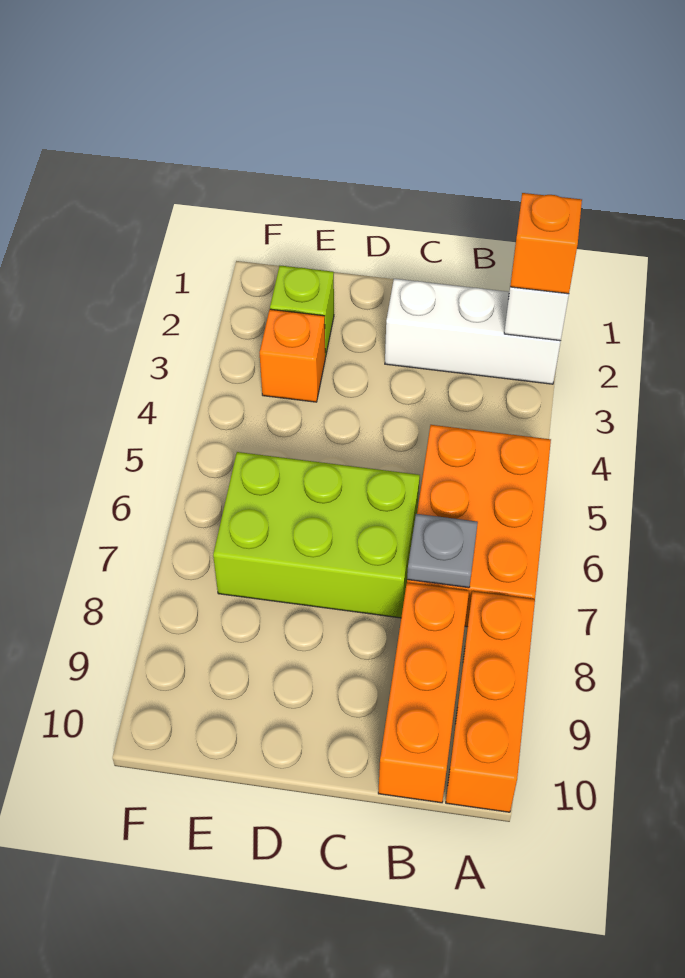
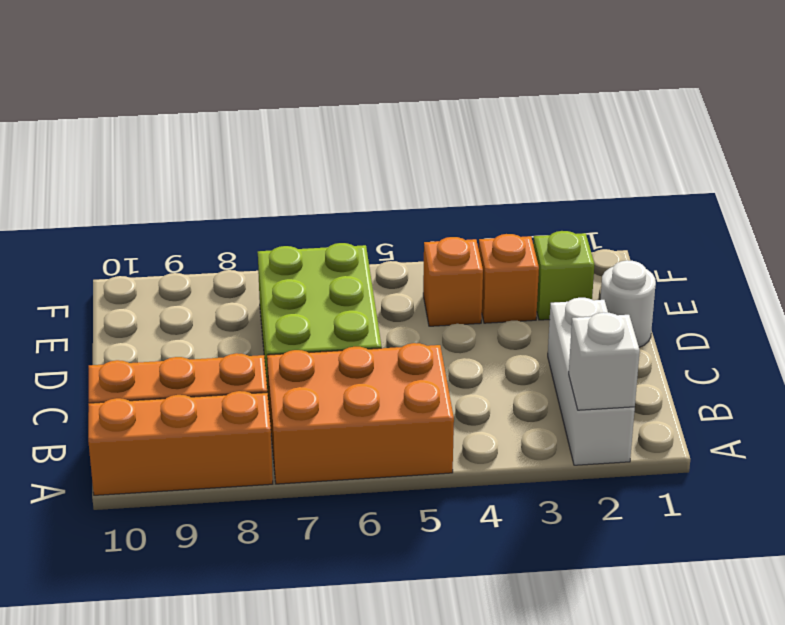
orange 1x1 brick [510,193,582,294] -> orange 1x1 brick moved to [423,237,483,326]
grey 1x1 plate [407,514,478,588] -> none
none -> white 1x1 round brick [600,260,656,347]

